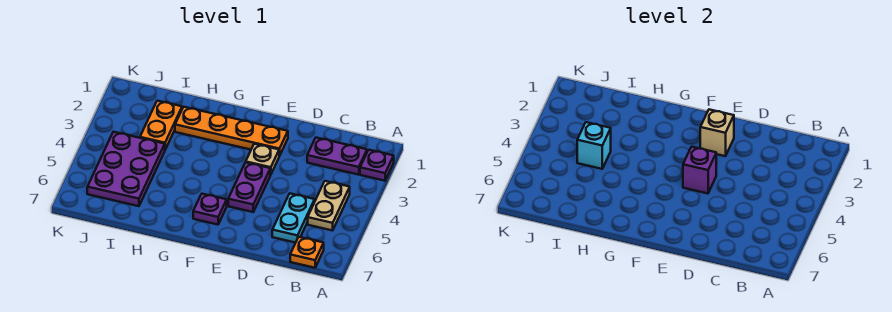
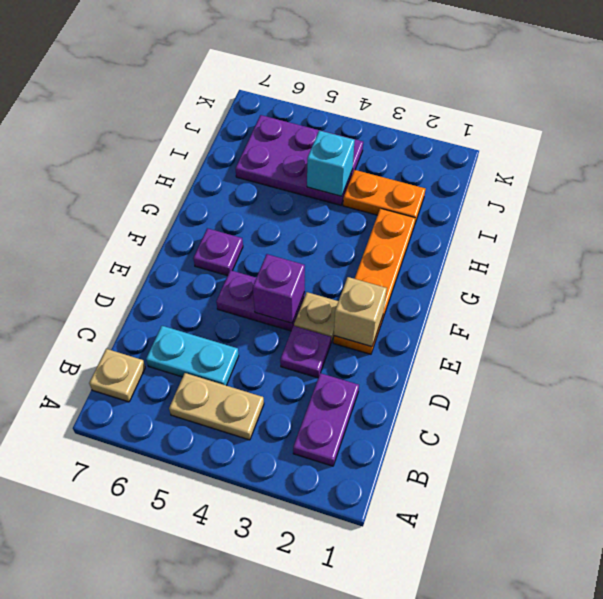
purple 1x1 plate [360,150,394,181] -> purple 1x1 plate moved to [280,326,331,378]
orange 1x1 plate [290,237,324,268] -> tan 1x1 plate [89,349,145,402]

